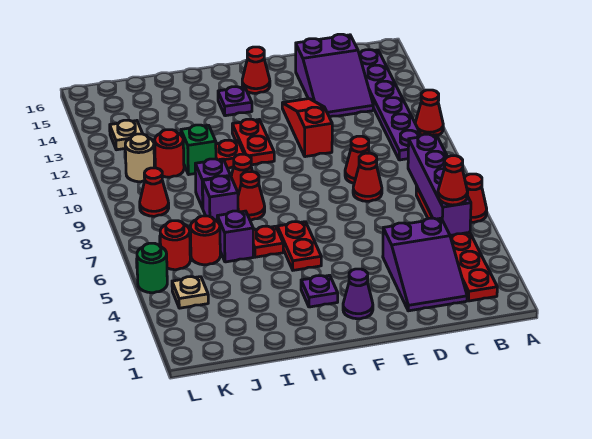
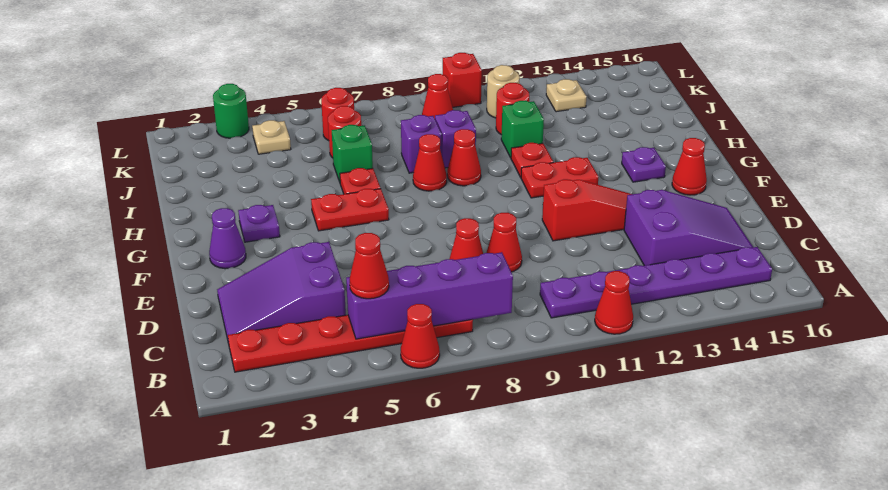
purple 2x3 slope [296,34,373,117] -> purple 2x3 slope turned to [624,190,753,266]
purple 1x1 brick [217,211,254,262] -> green 1x1 brick [332,125,373,182]
green 1x1 round brick [137,243,167,293] -> green 1x1 round brick moved to [213,84,249,138]
none -> red 1x1 brick [443,53,482,107]

